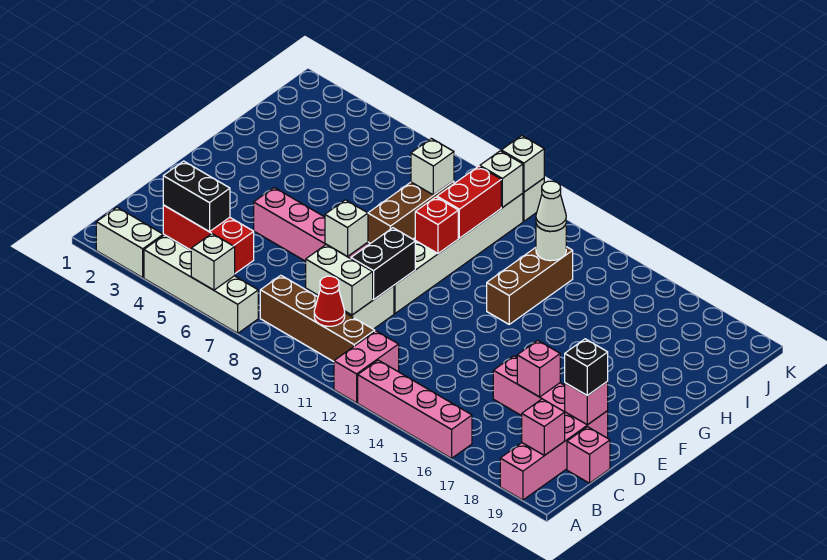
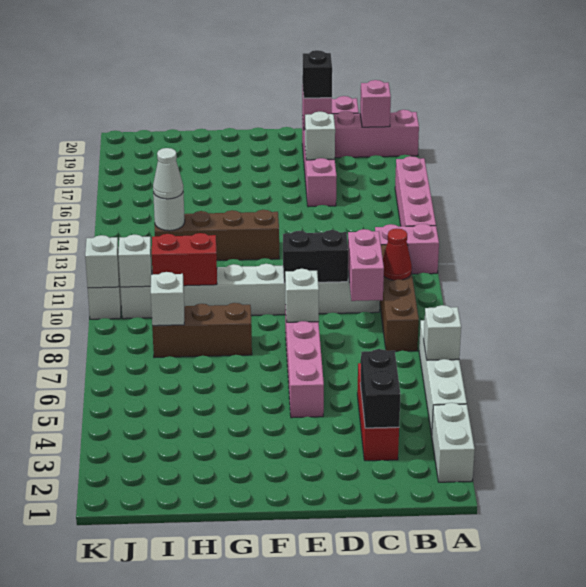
white 1x2 brick [306,244,373,315] -> pink 1x2 brick [348,229,384,301]
pink 1x1 brick [517,340,560,397] -> white 1x1 brick [305,112,335,160]
red 1x1 brick [415,197,458,253] -> none
brown 1x3 brick [487,247,573,324] -> brown 1x4 brick [155,210,279,260]

